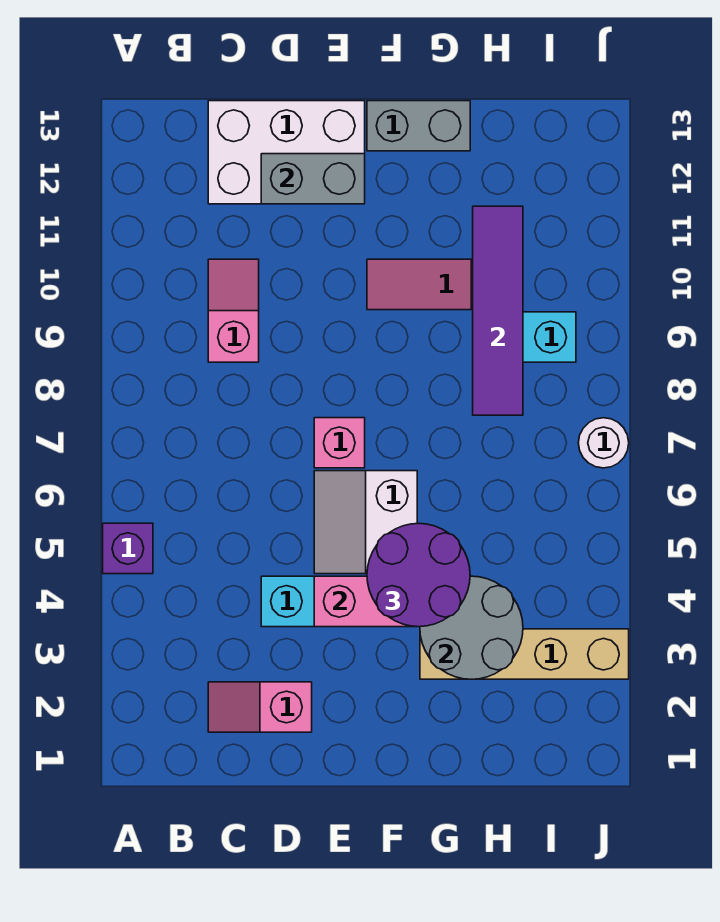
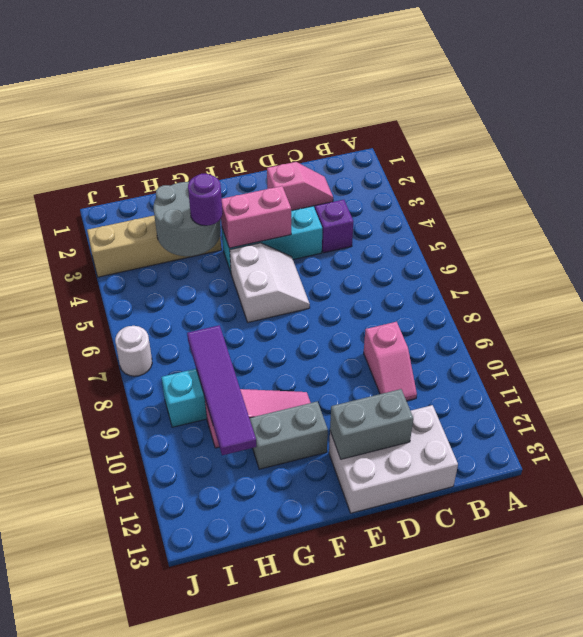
purple 1x1 brick [103,523,153,574] -> purple 1x1 brick moved to [315,200,353,253]
pink 1x1 brick [314,418,365,468] -> none
purple 2x2 round brick [367,523,470,627] -> purple 1x1 round brick [188,174,223,226]
grey 1x2 brick [367,101,470,151] -> grey 1x2 brick moved to [250,402,328,469]

